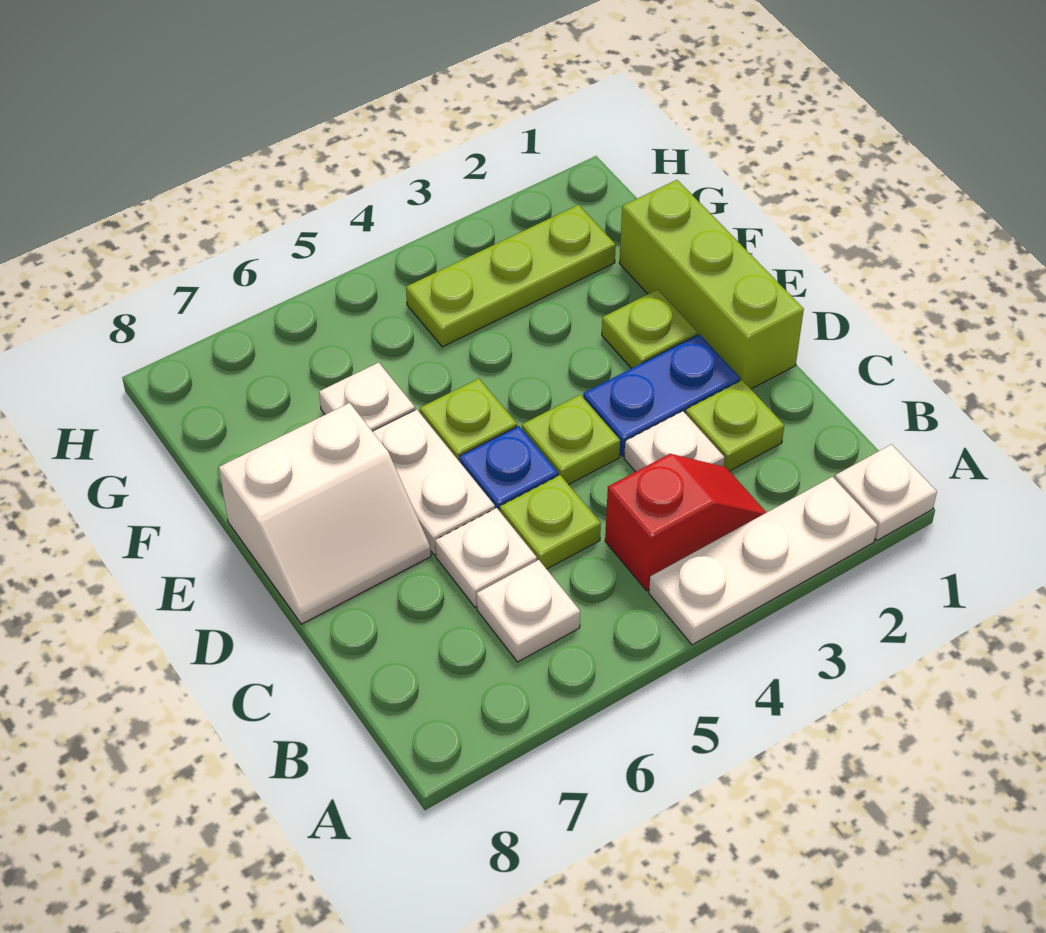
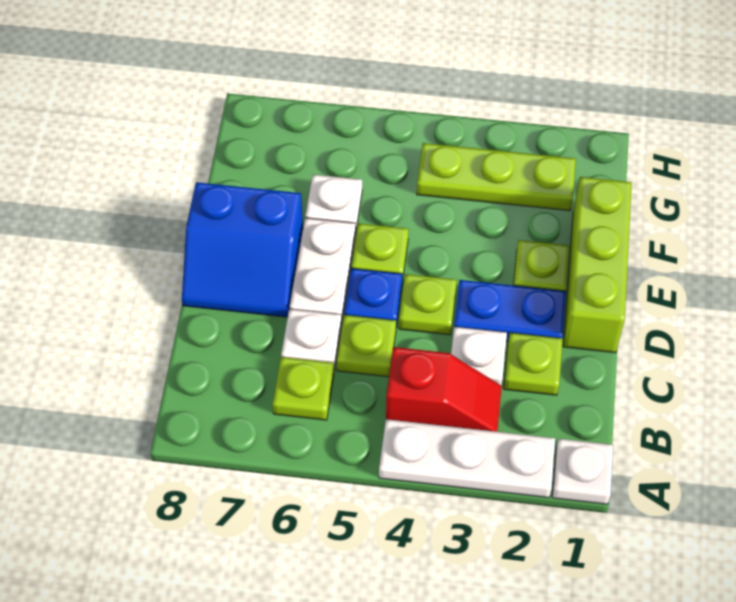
white 1x1 plate [477,560,580,662] -> lime 1x1 plate [273,357,334,420]
white 2x2 slope [219,403,431,624] -> blue 2x2 slope [182,182,303,317]

